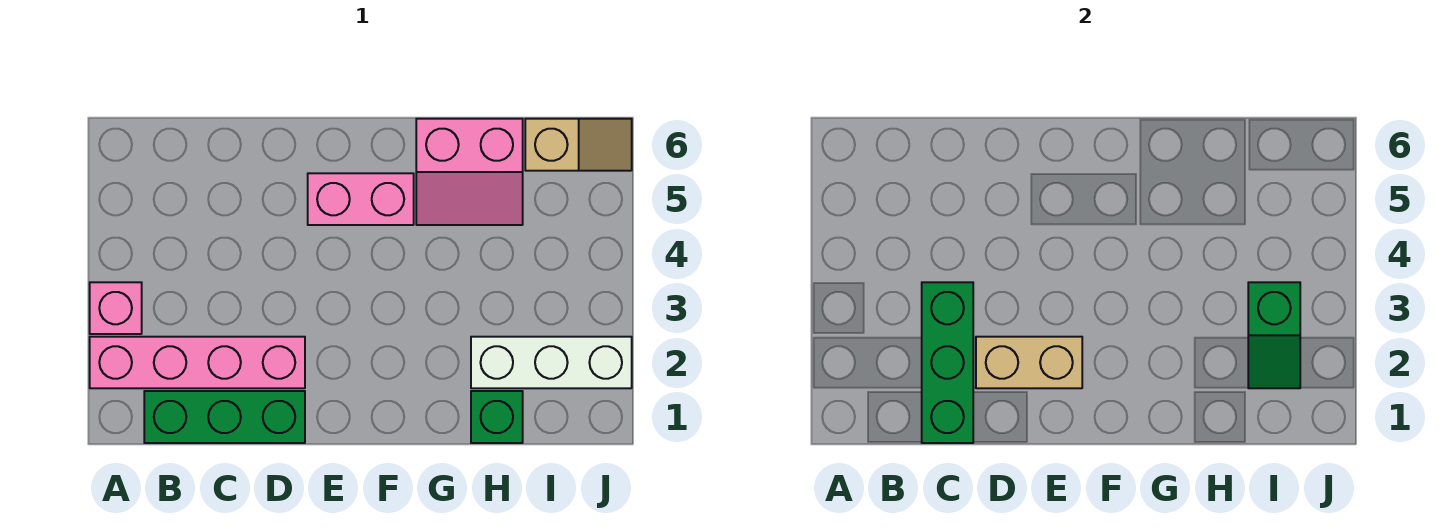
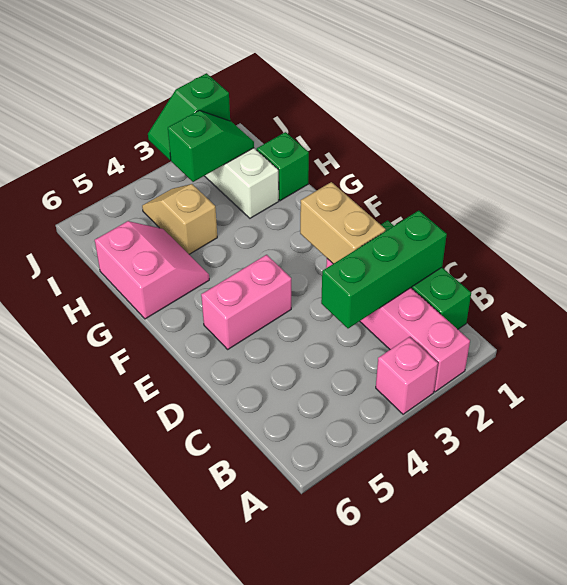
pink 1x2 brick [308,173,414,225] -> pink 1x2 brick turned to [201,255,291,349]
tan 1x2 slope [525,119,632,171] -> tan 1x2 slope moved to [142,184,217,254]
none -> green 1x2 slope [148,73,230,160]

